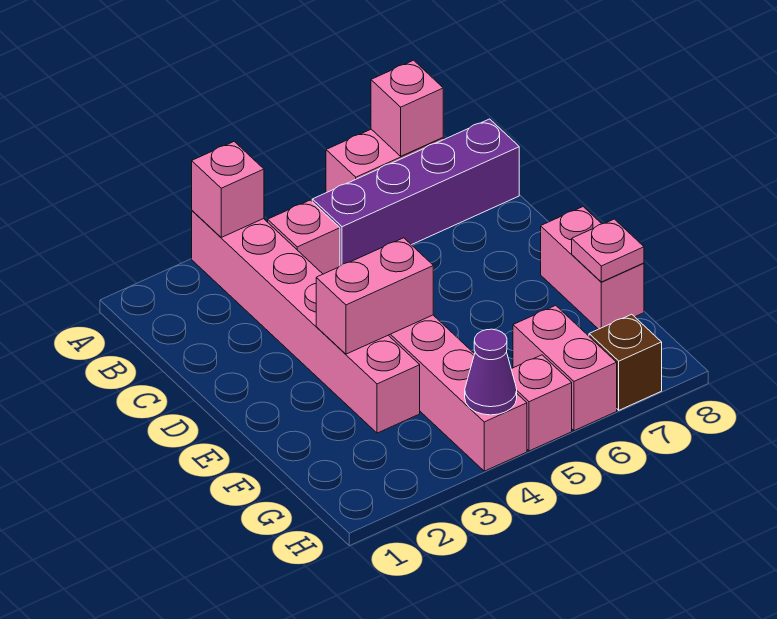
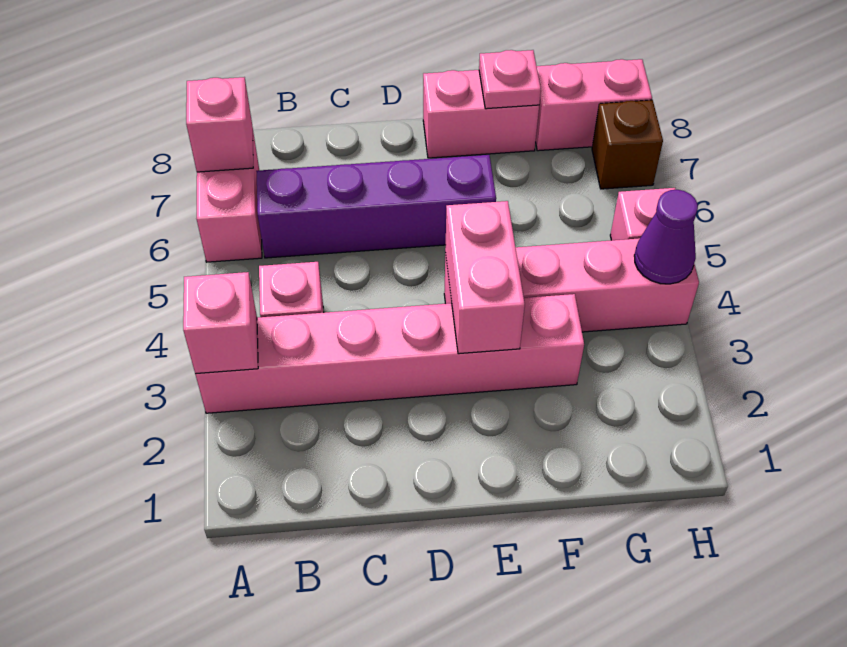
purple 1x4 brick [312,119,519,266] -> purple 1x4 brick turned to [256,155,496,258]
pink 1x2 brick [513,305,617,431] -> pink 1x2 brick moved to [536,59,652,151]

